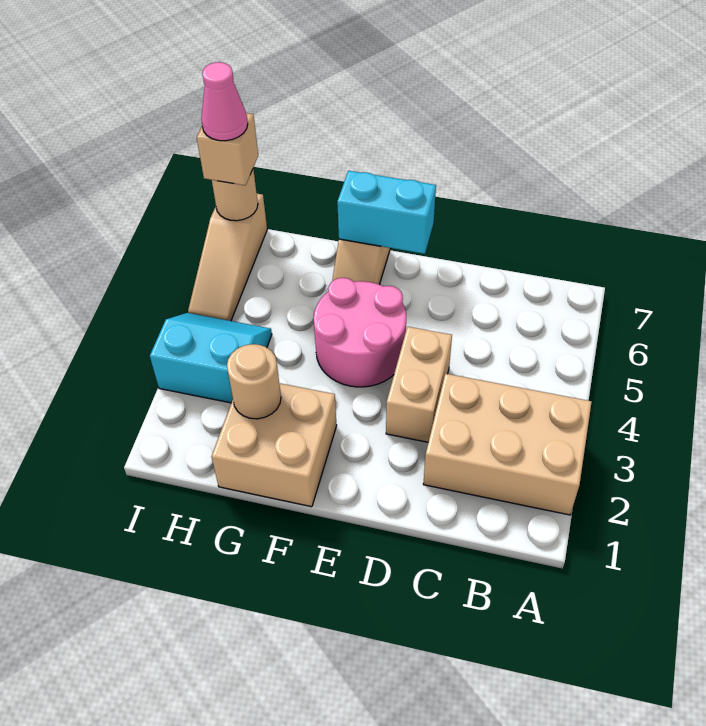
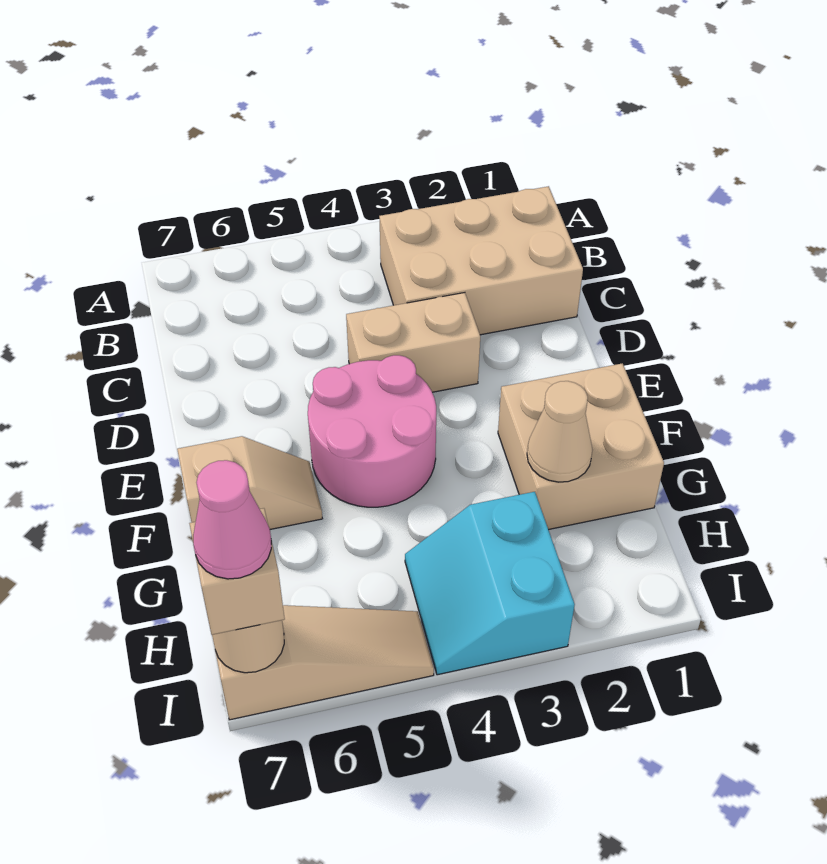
tan 2x3 brick [423,374,592,515] -> tan 2x3 brick turned to [379,186,583,335]
cyan 1x2 brick [337,171,436,254] -> none
tan 1x1 round brick [227,344,281,419] -> tan 1x1 cone [527,381,592,482]

